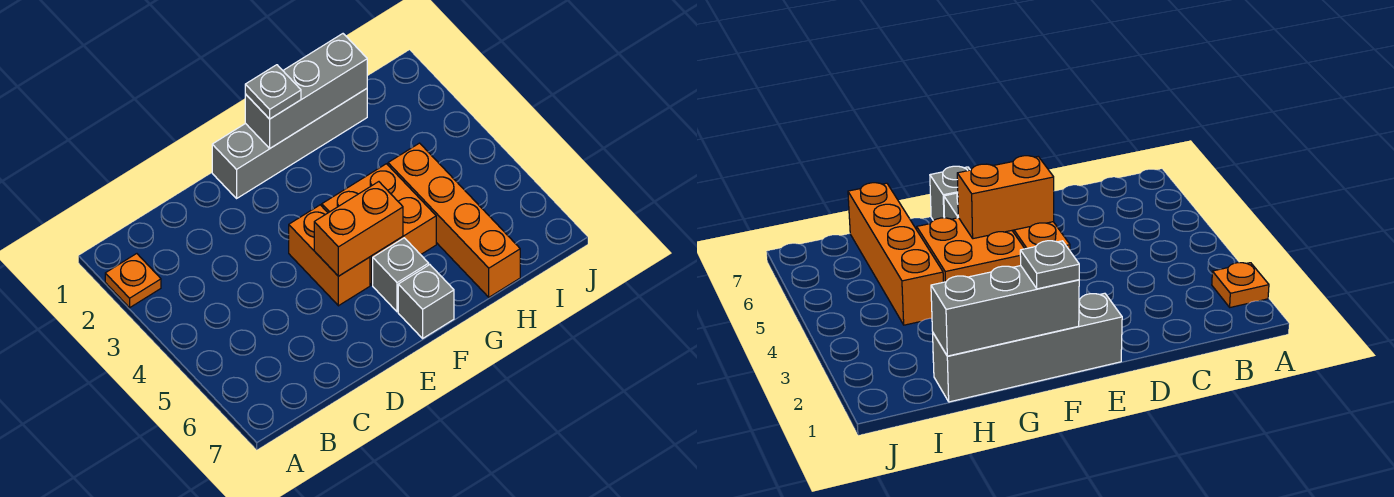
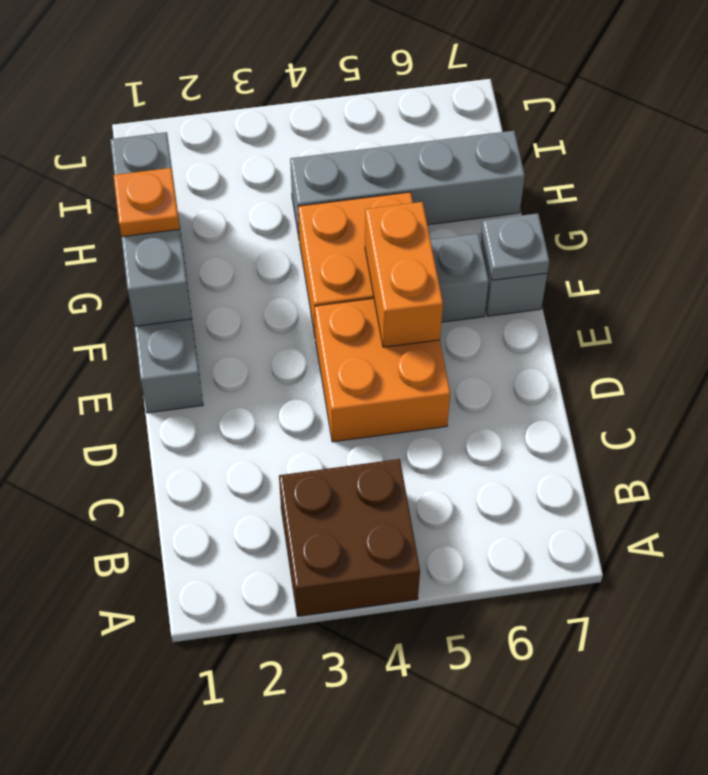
orange 1x1 plate [105,254,161,308] -> orange 1x1 plate moved to [113,168,180,237]
none -> brown 2x2 brick [279,459,420,616]
orange 1x2 brick [289,205,370,306] -> orange 2x2 brick [315,298,450,442]
grey 1x1 plate [245,65,301,119] -> grey 1x1 plate moved to [481,213,549,280]
orange 1x4 brick [388,143,520,297] -> grey 1x4 brick [290,131,525,237]

